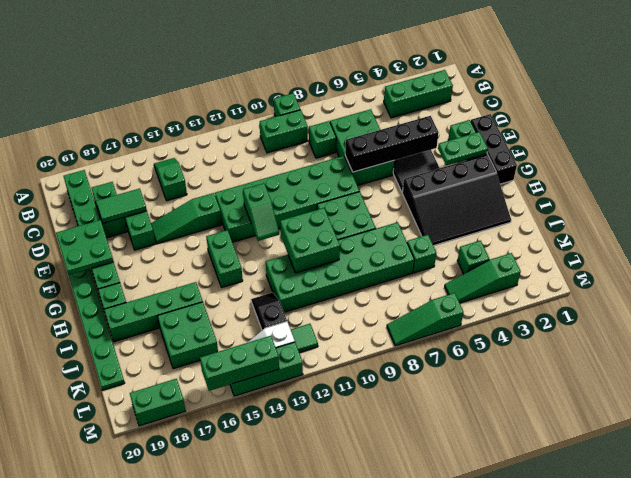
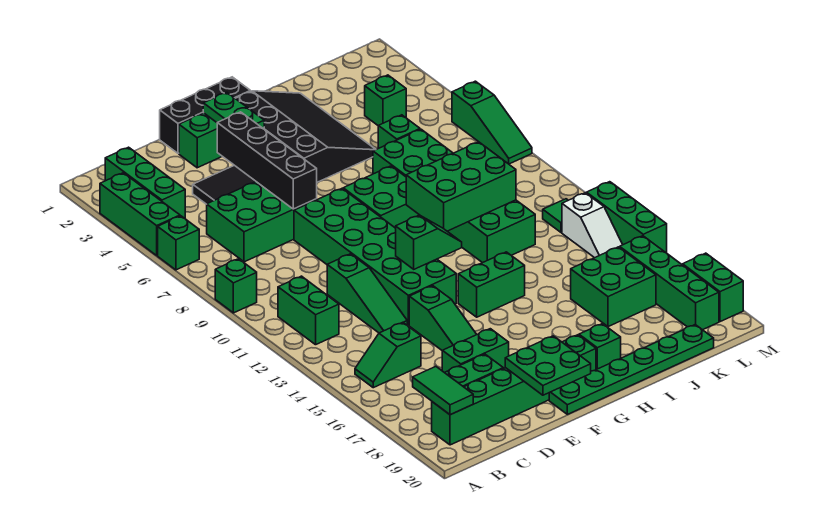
green 1x2 brick [260,110,308,153] -> green 1x2 brick moved to [278,276,339,345]
green 1x1 brick [309,121,336,158] -> green 1x1 brick moved to [158,216,199,270]
green 1x2 tile [96,189,147,223] -> green 1x2 tile moved to [413,367,473,415]
green 2x2 brick [280,208,340,273] -> green 2x3 brick [406,142,516,231]
green 1x4 brick [104,282,203,342] -> green 1x4 brick moved to [620,236,719,330]
black 1x2 slope [251,293,287,330] -> none
green 1x3 slope [445,253,521,303] -> green 1x3 slope moved to [327,254,407,333]
green 1x3 brick [200,336,279,391] -> green 1x3 brick moved to [100,173,180,255]

